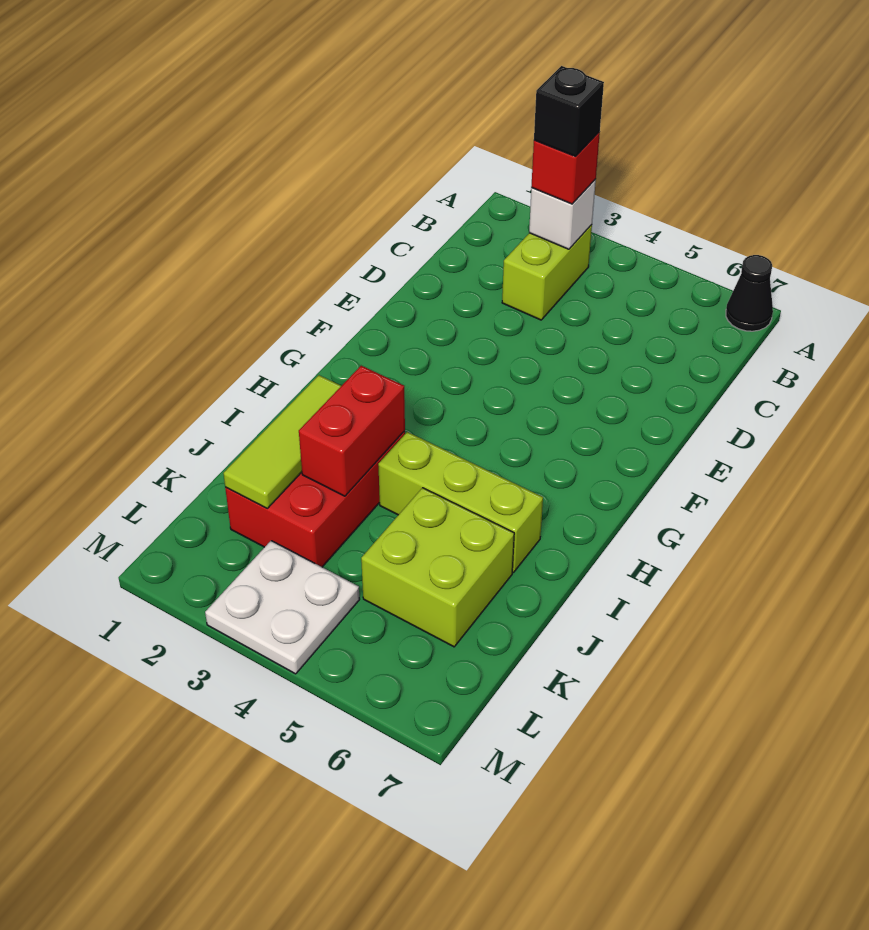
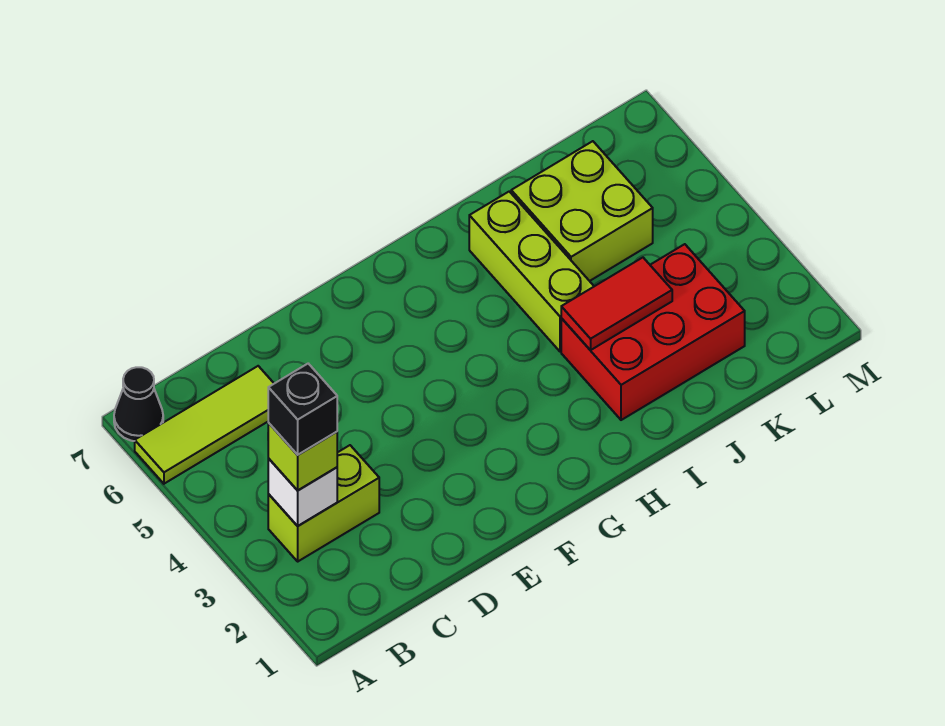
red 1x1 brick [531,132,600,204] -> lime 1x1 brick [268,423,337,490]
lime 1x3 tile [223,375,341,508] -> lime 1x3 tile moved to [135,366,274,484]
red 1x2 brick [299,366,405,496] -> red 1x2 tile [561,258,672,350]
white 2x2 plate [205,541,360,674] -> none

